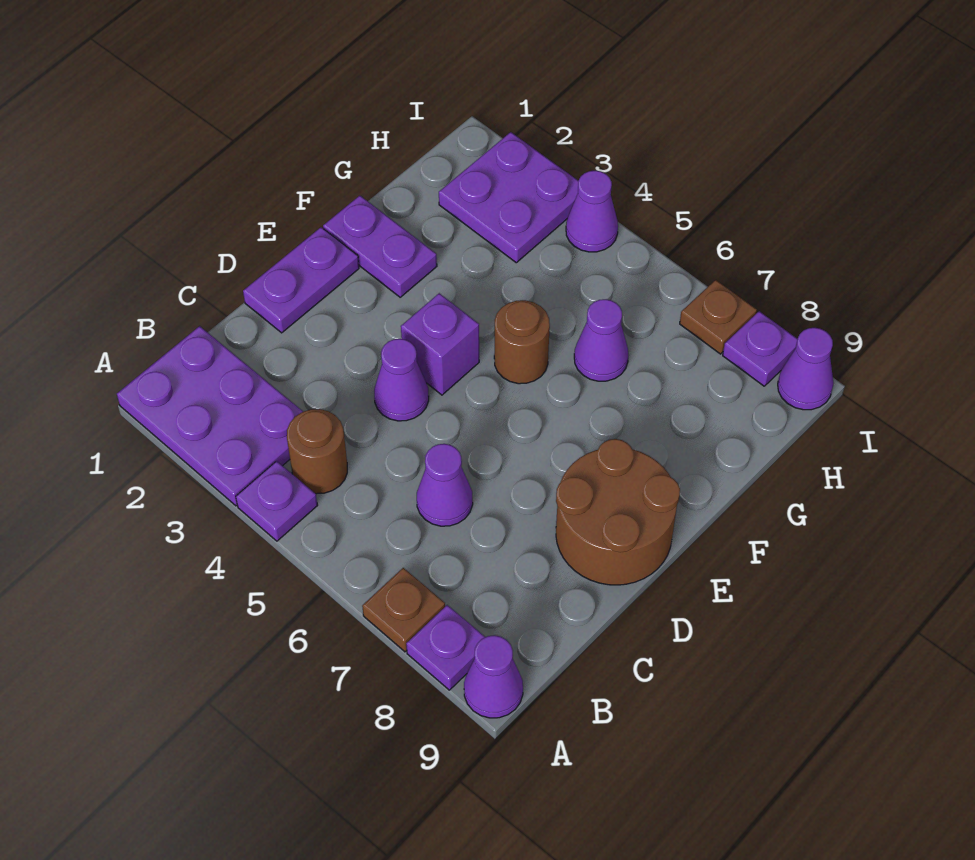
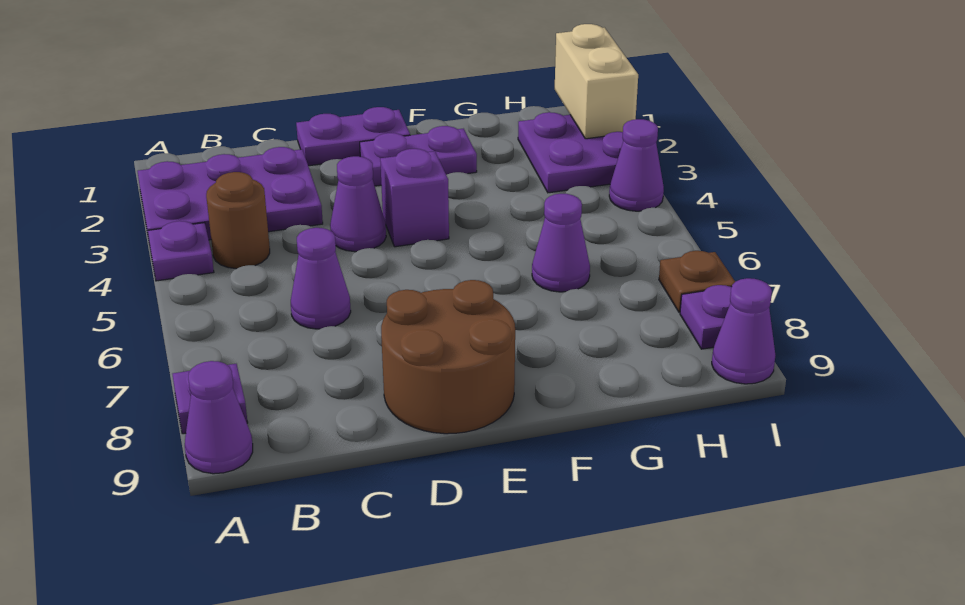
purple 2x3 plate [117,326,303,506] -> purple 2x3 plate turned to [138,147,323,240]
brown 1x1 plate [362,568,445,652] -> none
purple 1x2 plate [323,196,437,297] -> purple 1x2 plate turned to [360,126,477,186]
brown 1x1 round brick [494,300,550,384] -> none
none -> tan 1x2 brick [555,24,638,139]

